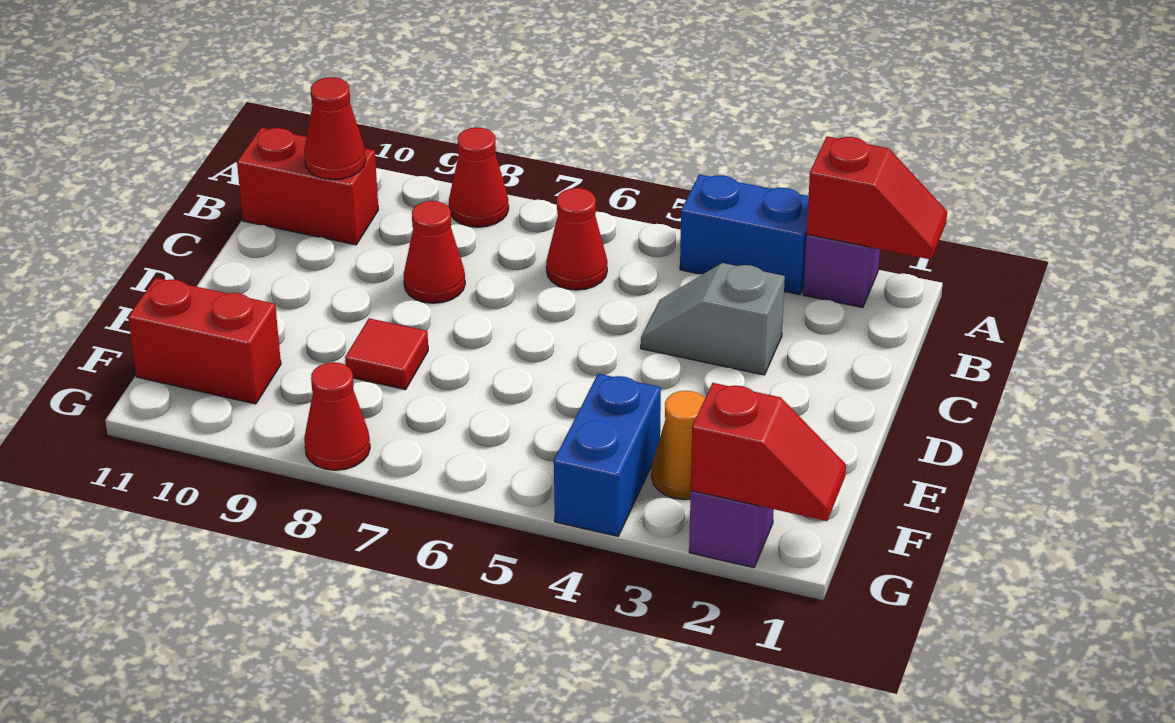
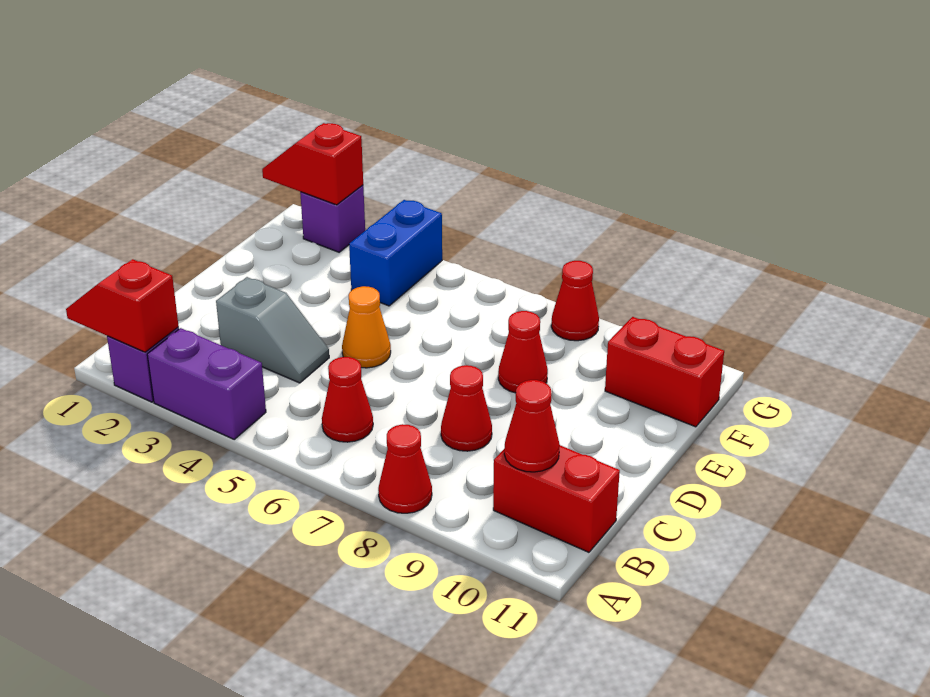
blue 1x2 brick [680,174,809,295] -> purple 1x2 brick [147,328,266,439]
red 1x1 tile [345,318,428,390] -> red 1x1 cone [498,311,548,393]
orange 1x1 cone [652,391,705,500] -> orange 1x1 cone moved to [342,286,391,368]

